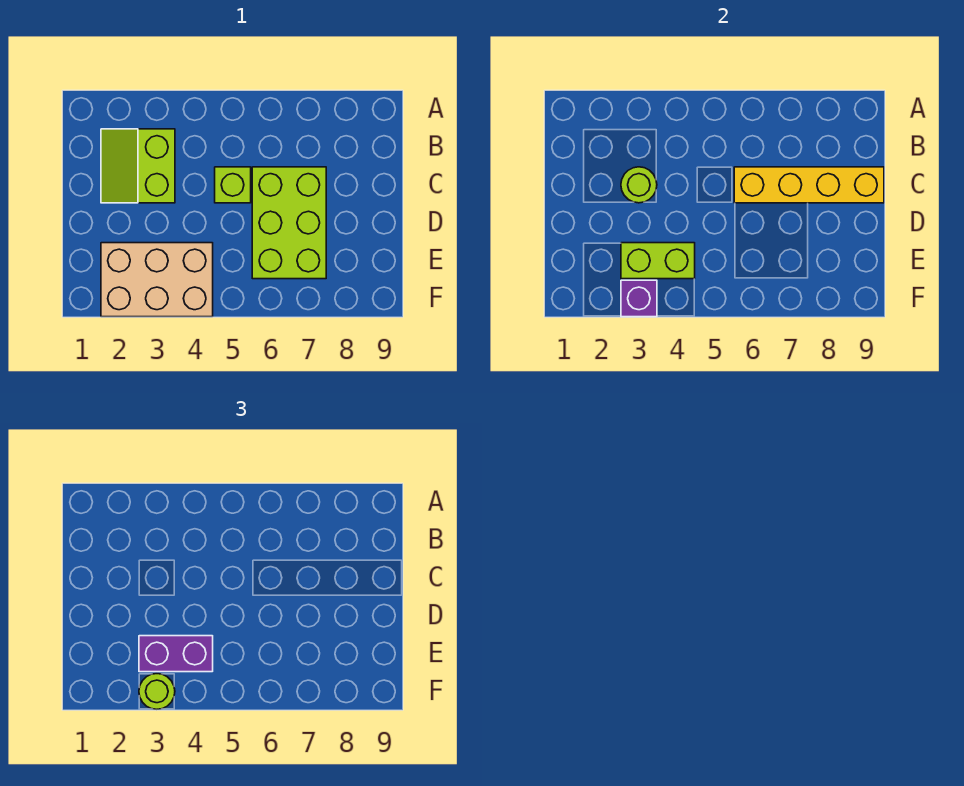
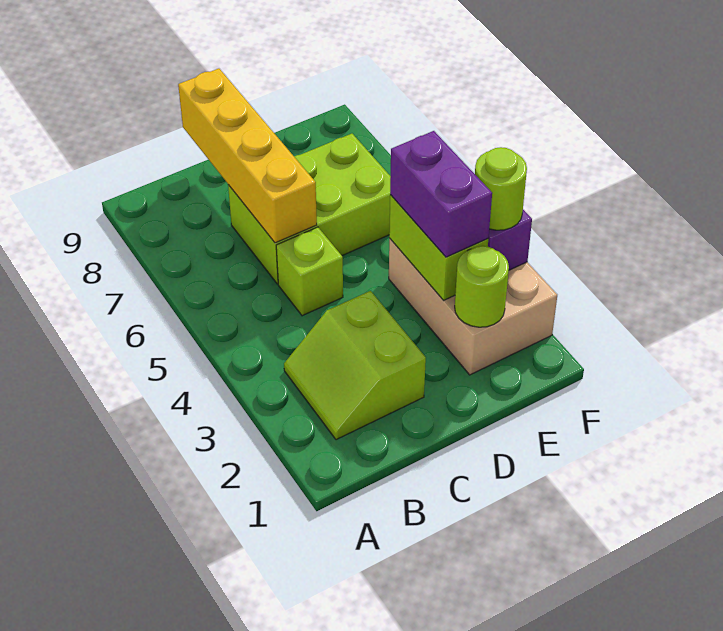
lime 2x2 slope [101,129,175,203] -> lime 2x2 slope turned to [284,291,426,440]
lime 1x1 round brick [621,167,657,203] -> lime 1x1 round brick moved to [455,246,509,327]

